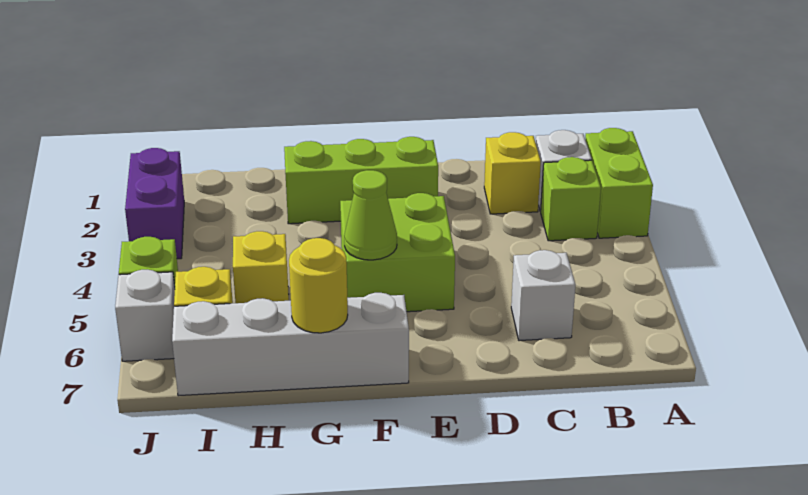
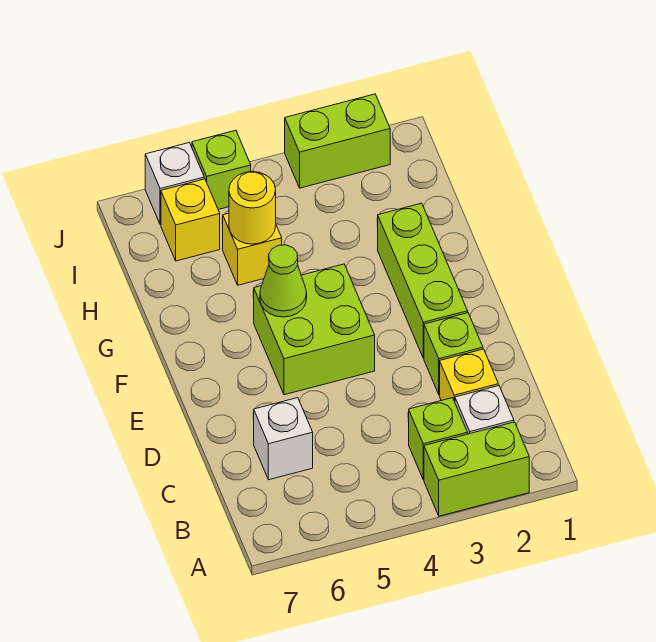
none -> lime 1x1 brick [424,313,483,395]
white 1x4 brick [172,293,409,396] -> none
yellow 1x1 round brick [289,238,348,333] -> yellow 1x1 round brick moved to [229,171,276,244]
purple 1x2 brick [125,148,184,259] -> lime 1x2 brick [285,94,390,188]

